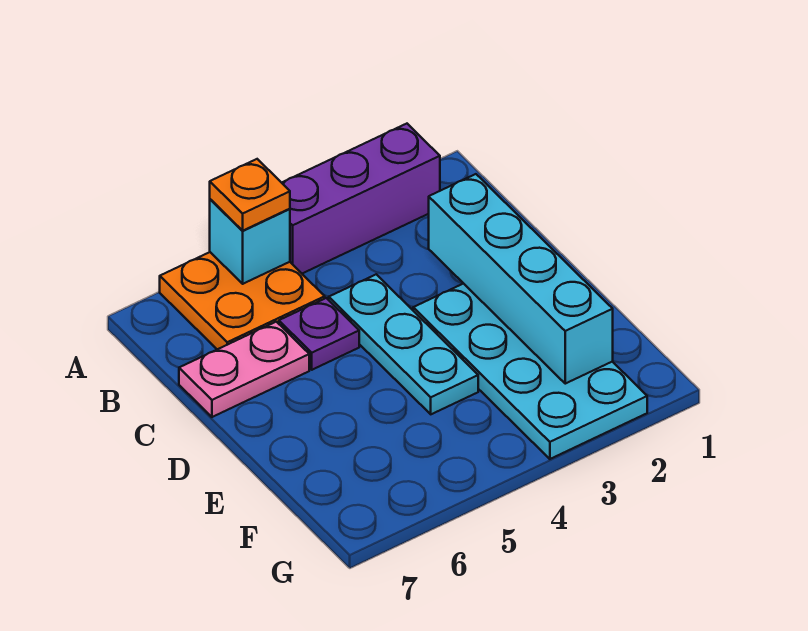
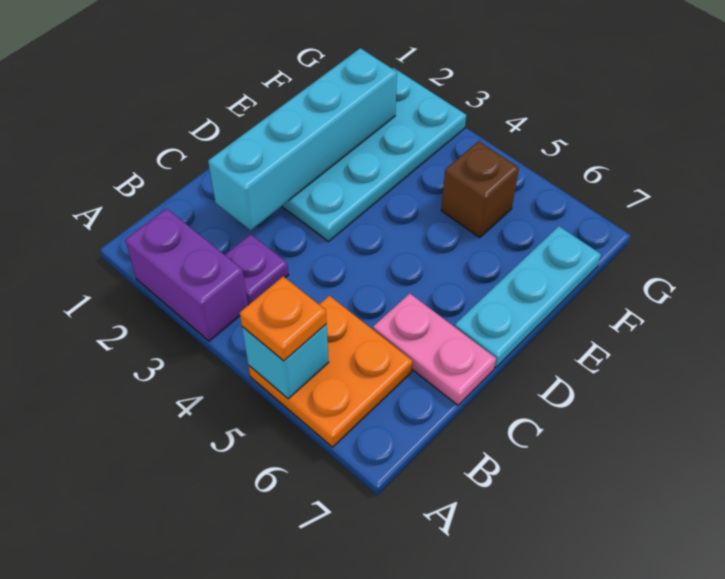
purple 1x3 brick [282,124,440,273] -> purple 1x2 brick [125,208,248,341]
cyan 1x3 plate [329,274,478,414] -> cyan 1x3 plate moved to [455,226,601,368]
purple 1x1 plate [279,298,359,370] -> purple 1x1 plate moved to [225,234,288,305]
none -> brown 1x1 brick [441,141,519,238]

